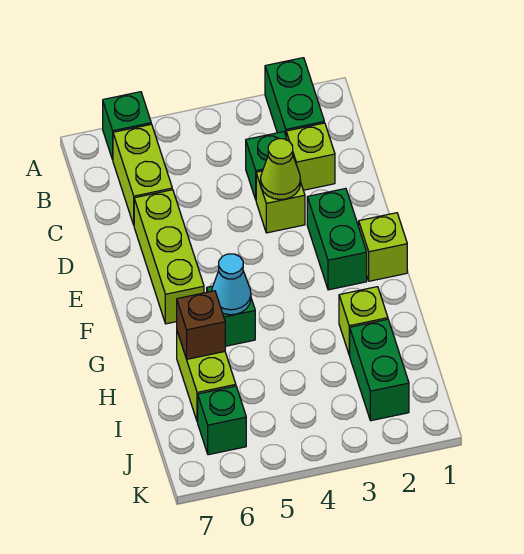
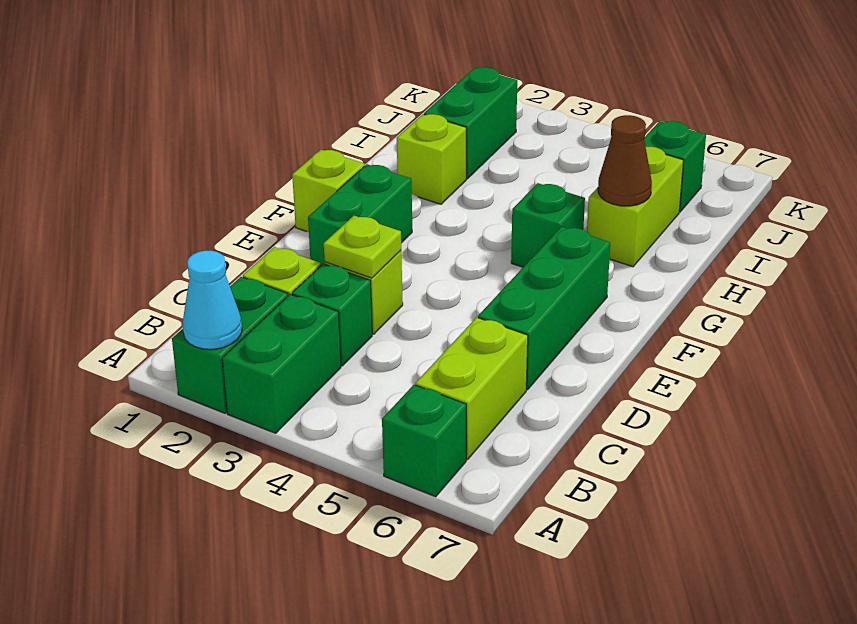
none -> green 1x2 brick [222,294,341,433]
lime 1x1 cone [261,139,301,200] -> lime 1x1 plate [324,216,401,278]
lime 1x3 brick [134,190,204,324] -> green 1x3 brick [478,227,610,390]
cyan 1x1 cone [212,254,251,315] -> cyan 1x1 cone moved to [182,251,242,349]
brown 1x1 brick [177,291,225,359] -> brown 1x1 cone [598,115,652,206]

